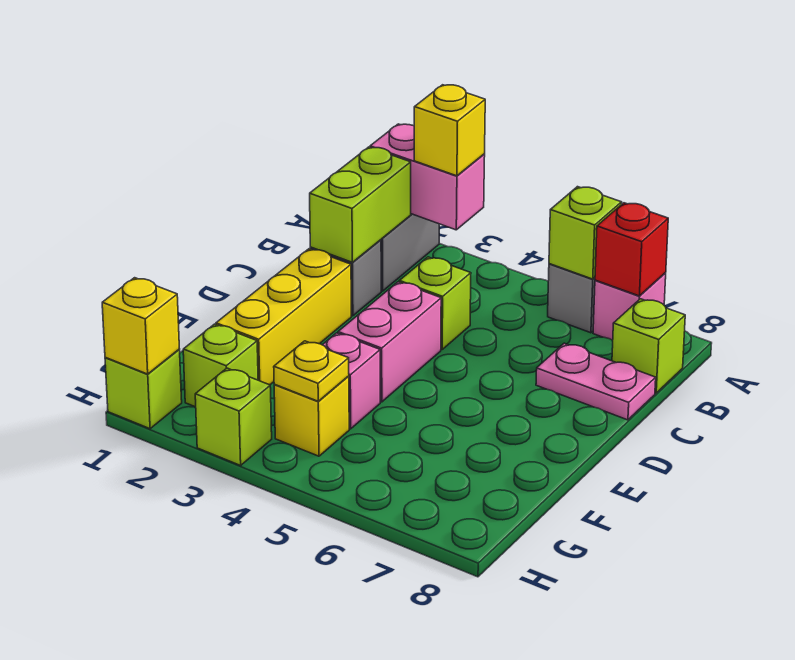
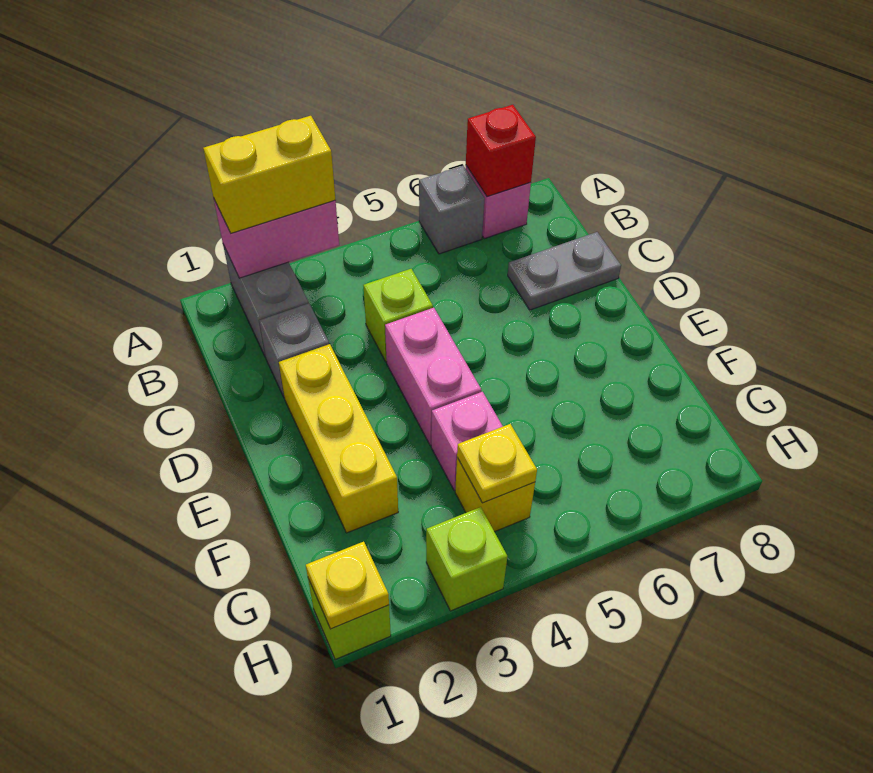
yellow 1x1 brick [414,85,485,176] -> yellow 1x2 brick [203,116,335,233]
lime 1x1 brick [549,187,622,279] -> none
lime 1x2 brick [310,147,411,262] -> none
lime 1x1 brick [612,299,685,393] -> none
pink 1x2 plate [536,343,656,420] -> grey 1x2 plate [508,232,621,310]
lime 1x1 brick [183,324,258,407] -> none
yellow 1x1 brick [102,278,179,374] -> yellow 1x1 plate [306,542,389,629]

